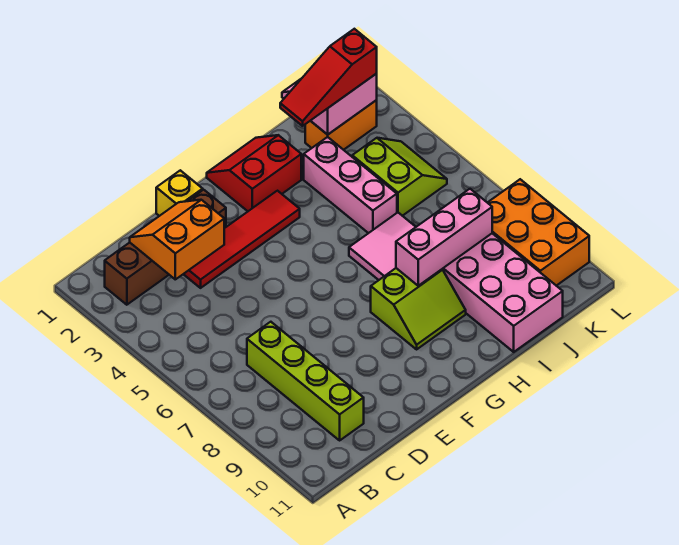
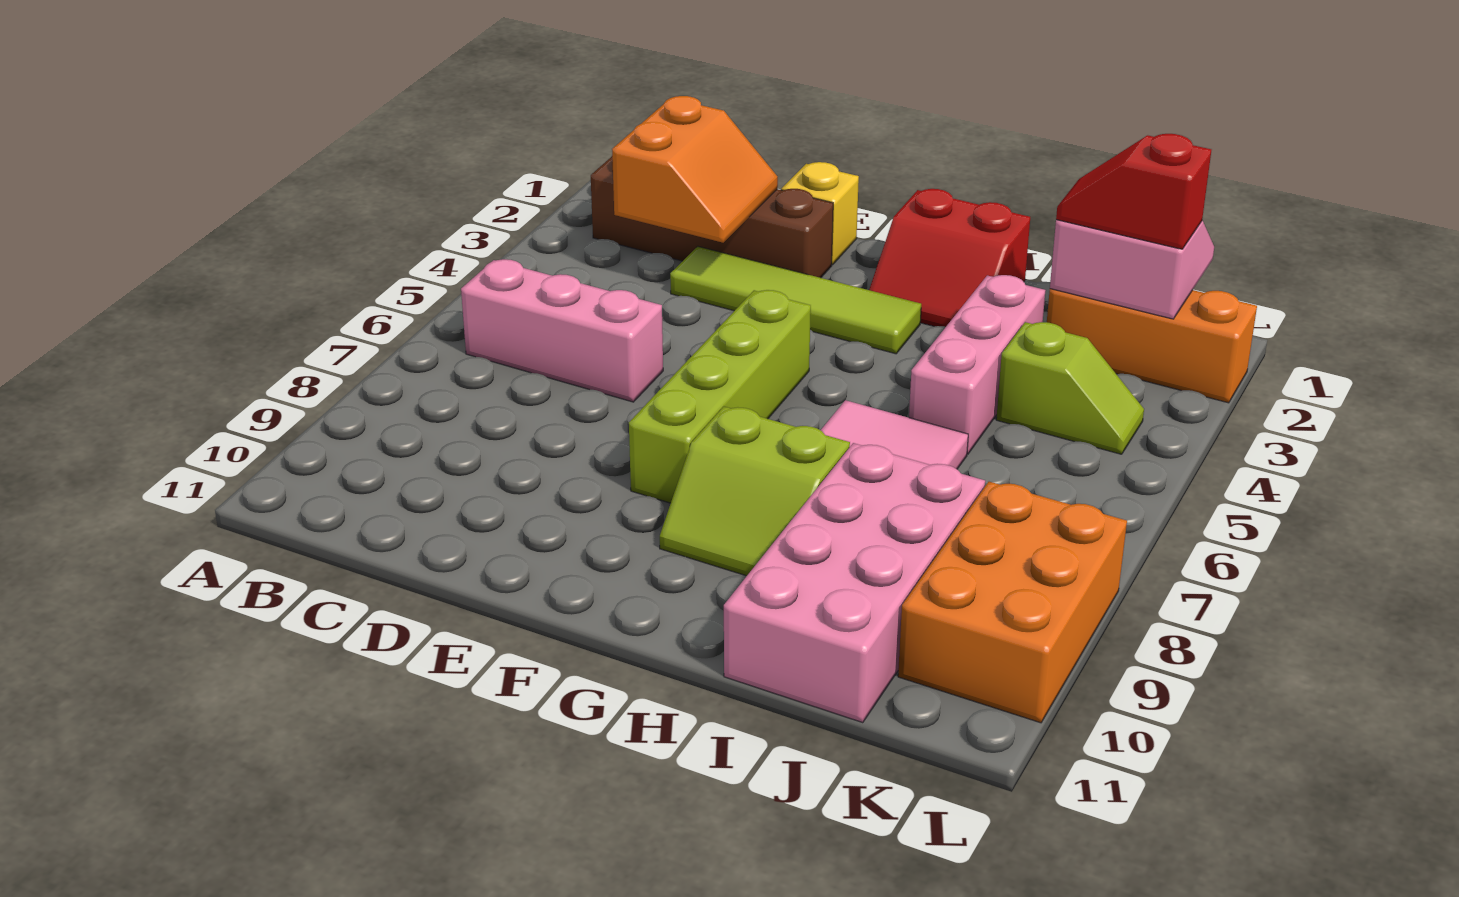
orange 2x2 slope [130,200,224,279] -> orange 2x2 slope turned to [612,96,778,243]
lime 1x4 brick [247,322,364,440] -> lime 1x4 brick moved to [629,290,811,503]
red 1x4 tile [184,191,300,288] -> lime 1x4 tile [670,246,921,354]
red 2x2 slope [207,135,301,211] -> red 2x2 slope turned to [869,189,1030,327]
pink 1x3 brick [396,189,492,286] -> pink 1x3 brick moved to [461,259,663,402]
red 1x3 slope [280,29,377,126] -> red 1x2 slope [1056,134,1211,249]
orange 1x2 brick [305,100,377,150] -> orange 1x3 brick [1047,289,1257,403]
lime 2x2 slope [352,138,447,216] -> lime 1x2 slope [996,322,1144,454]

